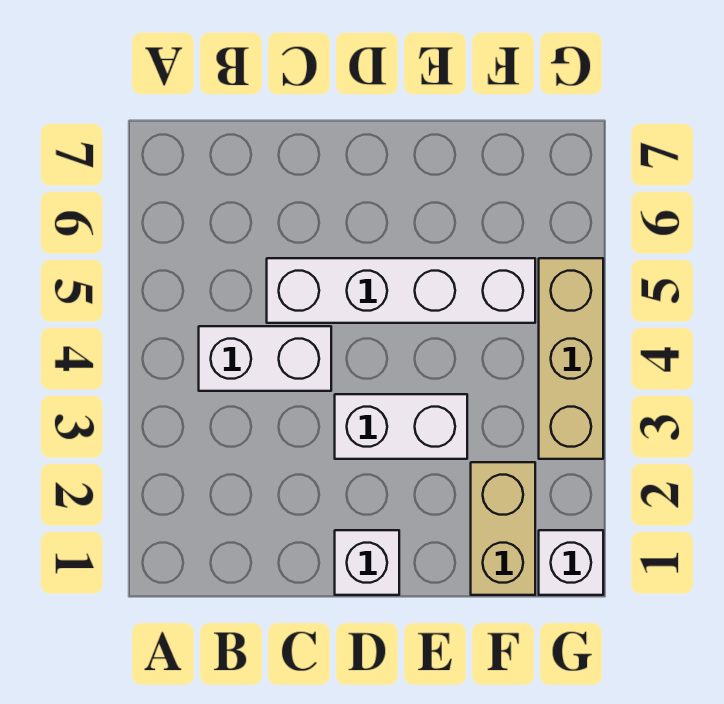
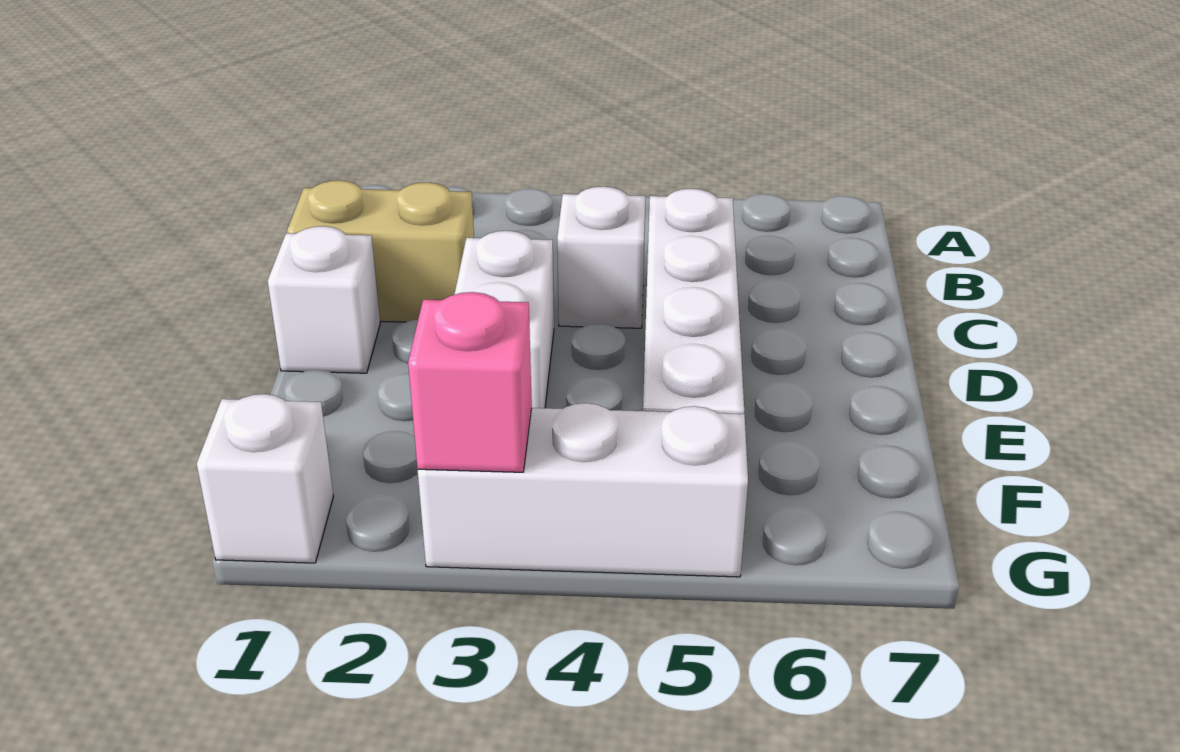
white 1x2 brick [199,326,331,391] -> white 1x1 brick [557,186,645,328]
tan 1x2 brick [471,462,535,595] -> tan 1x2 brick moved to [287,180,474,322]
tan 1x3 brick [539,258,603,459] -> white 1x3 brick [418,403,748,577]
none -> pink 1x1 brick [408,292,532,472]

